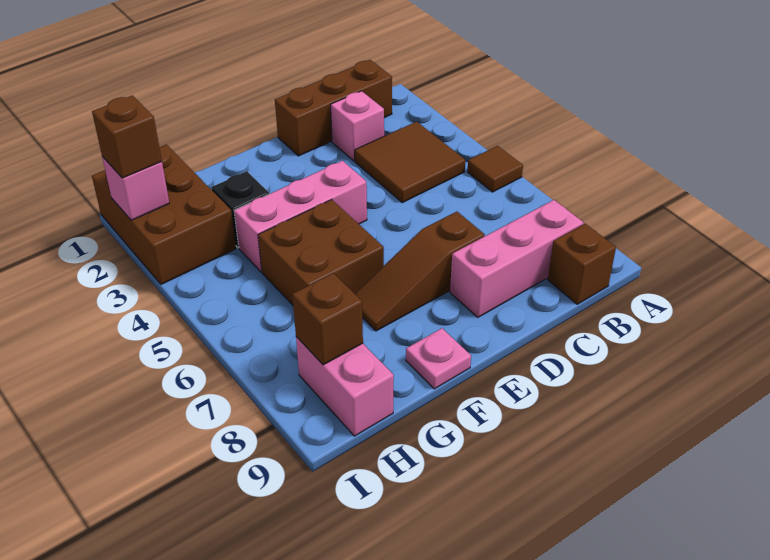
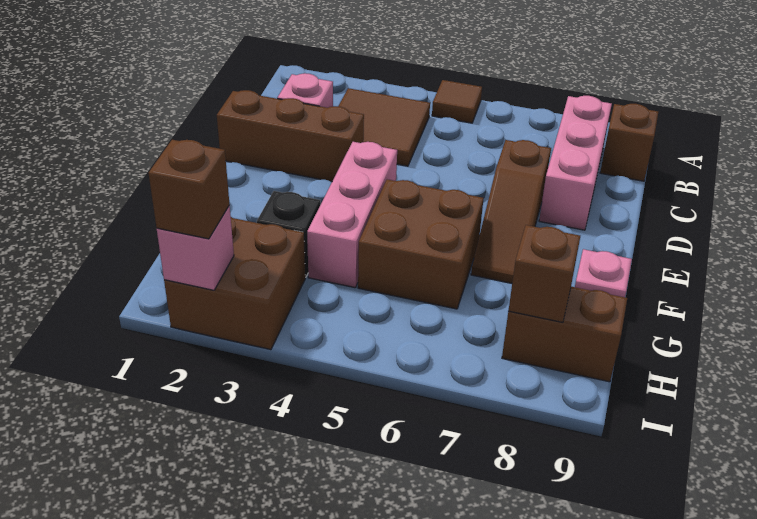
brown 1x3 brick [275,60,392,156] -> brown 1x3 brick turned to [217,90,364,181]
brown 2x3 brick [92,145,236,284] -> brown 2x2 brick [164,217,305,350]
pink 1x2 brick [296,337,394,436] -> brown 1x2 brick [502,287,627,382]

